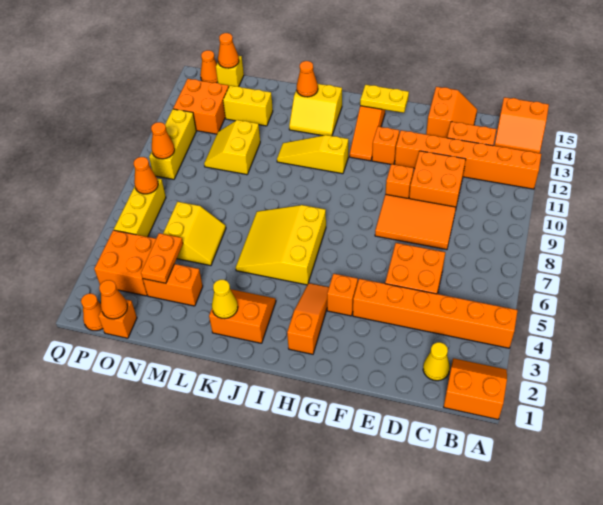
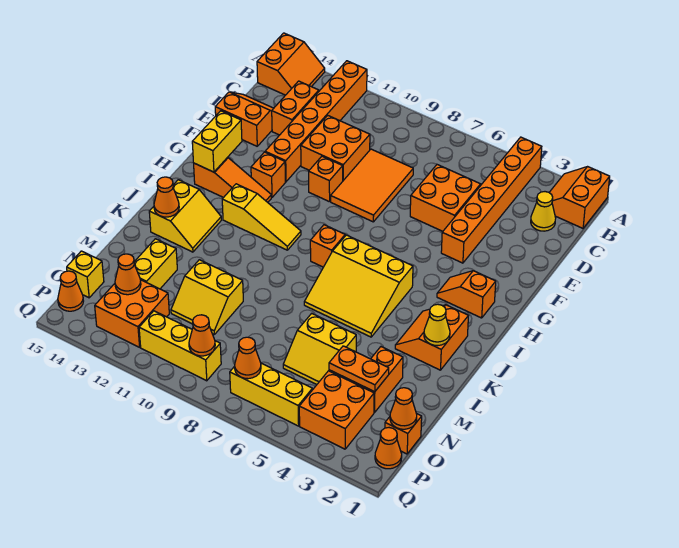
orange 1x1 brick [327,274,358,316] -> orange 1x1 brick moved to [310,225,345,267]
yellow 1x2 plate [360,85,409,113] -> yellow 1x2 brick [192,111,242,172]
orange 1x3 slope [287,283,329,354] -> orange 1x2 slope [437,271,496,318]
yellow 1x3 slope [277,135,348,174] -> yellow 1x3 slope turned to [222,184,301,250]
yellow 2x2 slope [163,202,226,266] -> yellow 2x2 slope turned to [283,313,356,384]
orange 1x1 cone [218,33,239,68] -> orange 1x1 cone moved to [115,254,141,295]

